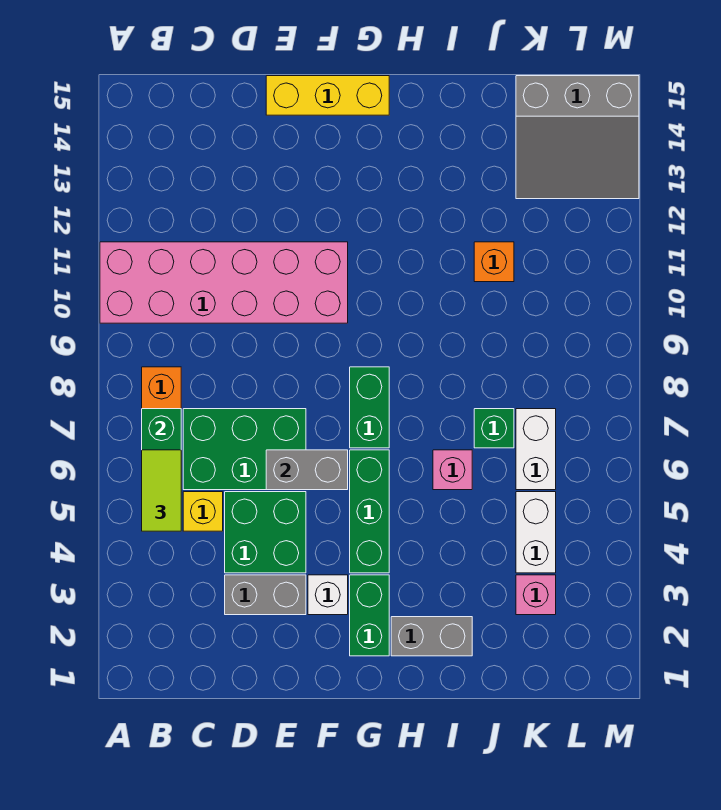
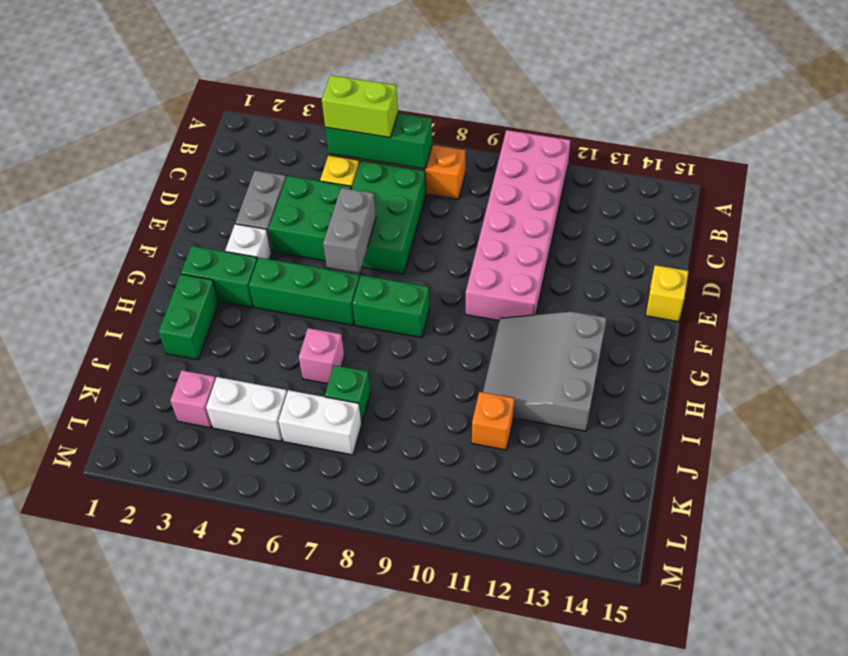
lime 1x2 tile [142,450,181,531] -> lime 1x2 brick [322,75,398,138]
yellow 1x3 brick [266,76,389,115] -> yellow 1x1 brick [645,265,689,322]
grey 1x2 brick [391,617,472,656] -> green 1x2 brick [159,274,219,360]
grey 3x3 slope [516,76,639,199] -> grey 3x3 slope moved to [483,312,606,431]

